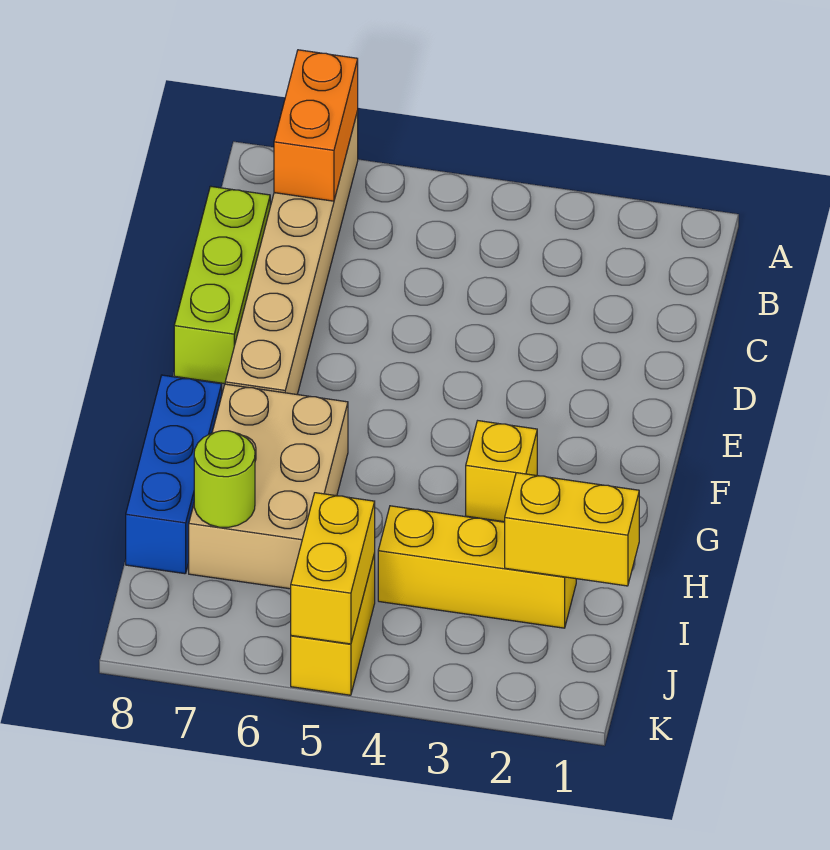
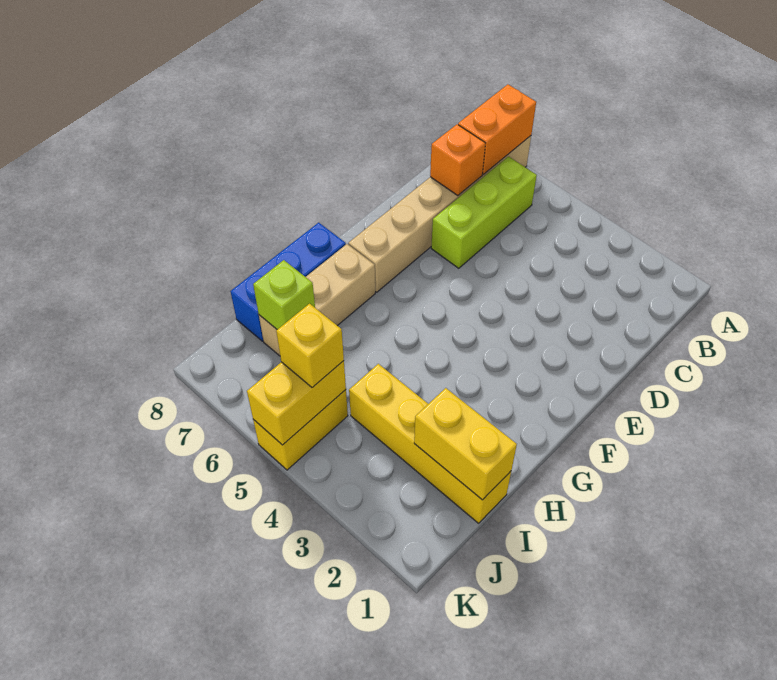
none -> orange 1x1 brick [430,124,485,196]
lime 1x3 brick [174,186,270,384] -> lime 1x3 brick moved to [431,157,537,268]
yellow 1x1 brick [466,421,537,522] -> yellow 1x1 brick moved to [276,304,344,388]
tan 2x3 brick [189,384,348,589] -> tan 1x3 brick [259,244,375,356]
yellow 1x3 brick [378,506,576,628] -> yellow 1x4 brick [349,364,511,523]
lime 1x1 round brick [194,431,255,527] -> lime 1x1 brick [253,260,315,329]

